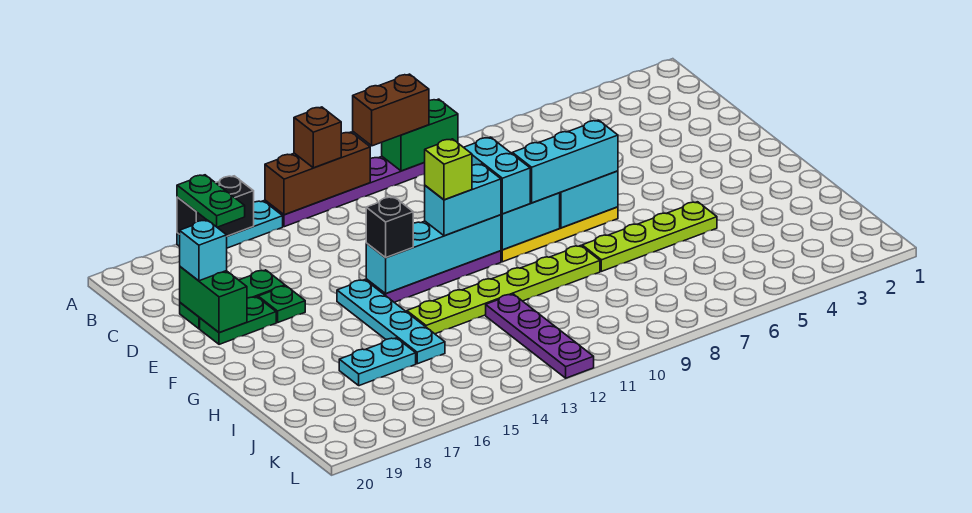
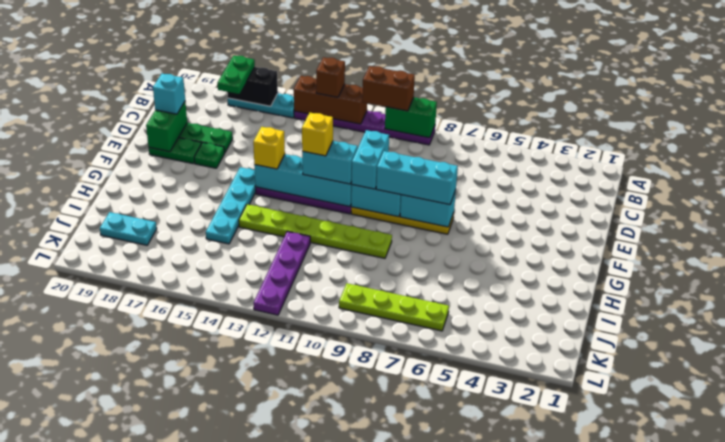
lime 1x1 brick [424,139,472,200] -> yellow 1x1 brick [302,113,333,156]
black 1x1 brick [366,197,413,258] -> yellow 1x1 brick [253,127,285,169]
lime 1x4 plate [582,202,717,271] -> lime 1x4 plate moved to [339,283,449,331]
cyan 1x2 plate [339,338,416,386] -> cyan 1x2 plate moved to [100,212,157,245]

